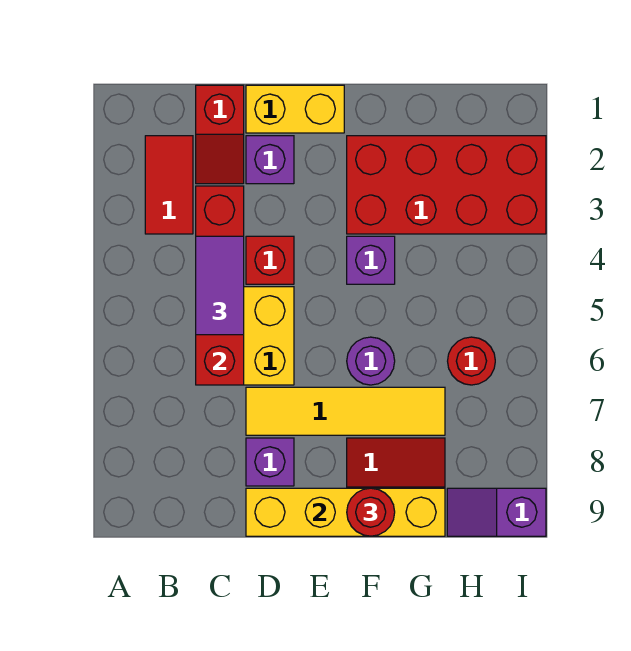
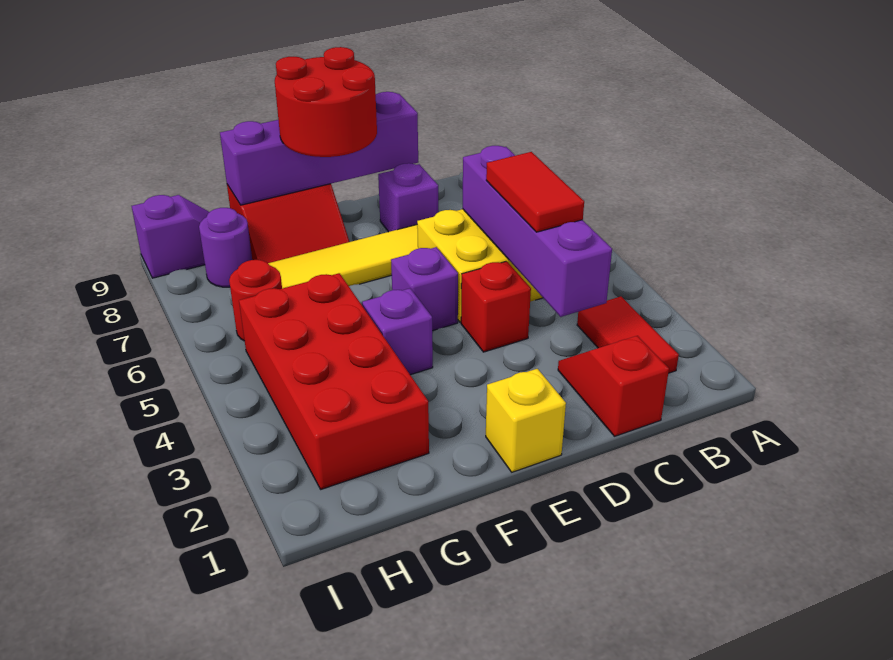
red 1x4 brick [196,186,244,385] -> purple 1x4 brick [463,146,612,317]
purple 1x2 tile [196,236,244,335] -> red 1x2 tile [486,152,584,232]
yellow 1x2 brick [246,85,344,133] -> yellow 1x1 brick [486,369,566,472]
purple 1x1 brick [246,136,294,184] -> purple 1x1 brick moved to [391,247,458,331]
yellow 1x4 brick [246,488,445,536] -> purple 1x4 brick [220,92,418,205]
red 2x4 brick [347,136,546,234] -> red 2x4 brick turned to [239,273,429,489]
purple 1x1 round brick [347,337,395,385] -> purple 1x1 round brick moved to [199,208,252,287]
red 1x1 round brick [347,488,395,536] -> red 2x2 round brick [275,47,377,157]

